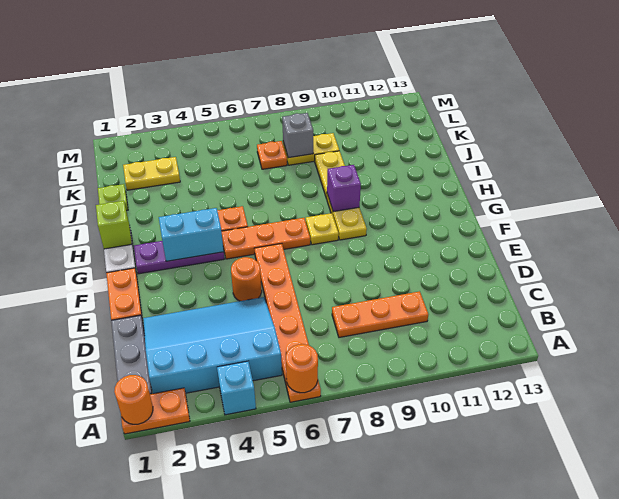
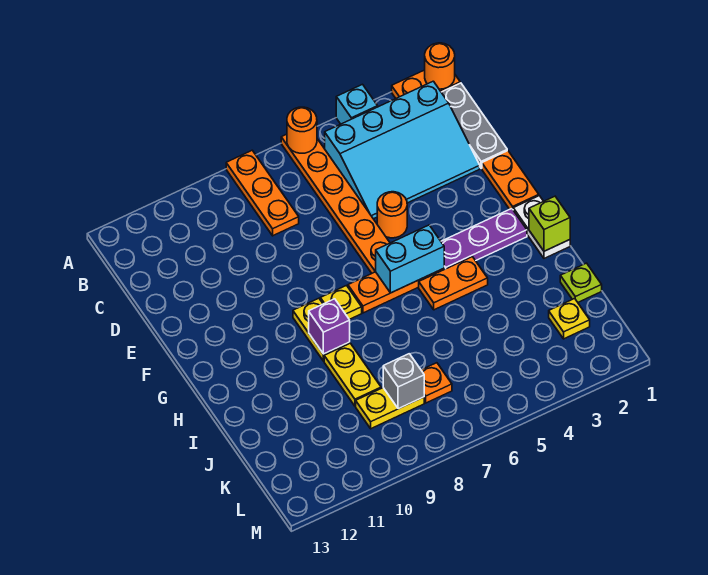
orange 1x3 plate [332,291,428,338] -> orange 1x3 plate turned to [226,150,299,236]
cyan 1x2 brick [159,208,224,261] -> cyan 1x2 brick moved to [376,225,444,293]
yellow 1x2 plate [123,157,180,190] -> yellow 1x1 plate [549,299,590,339]

